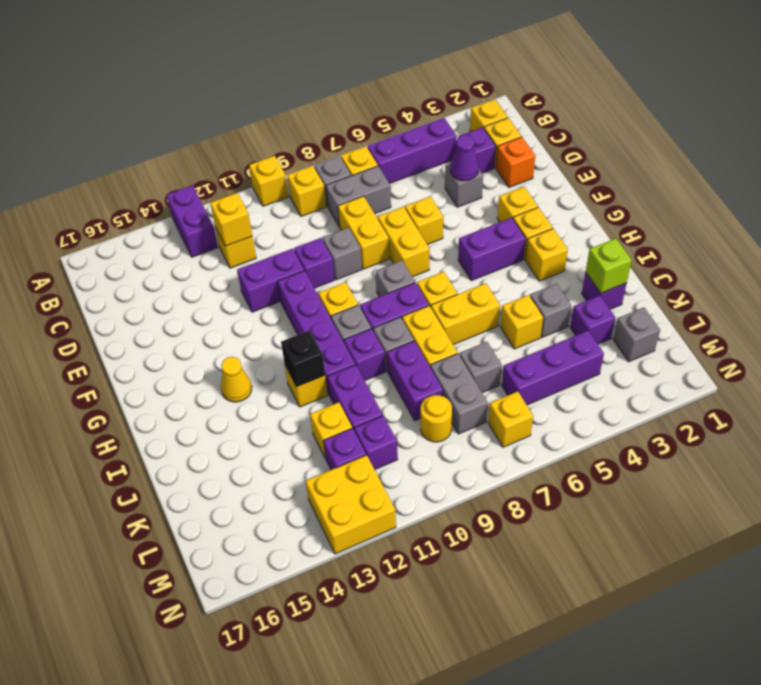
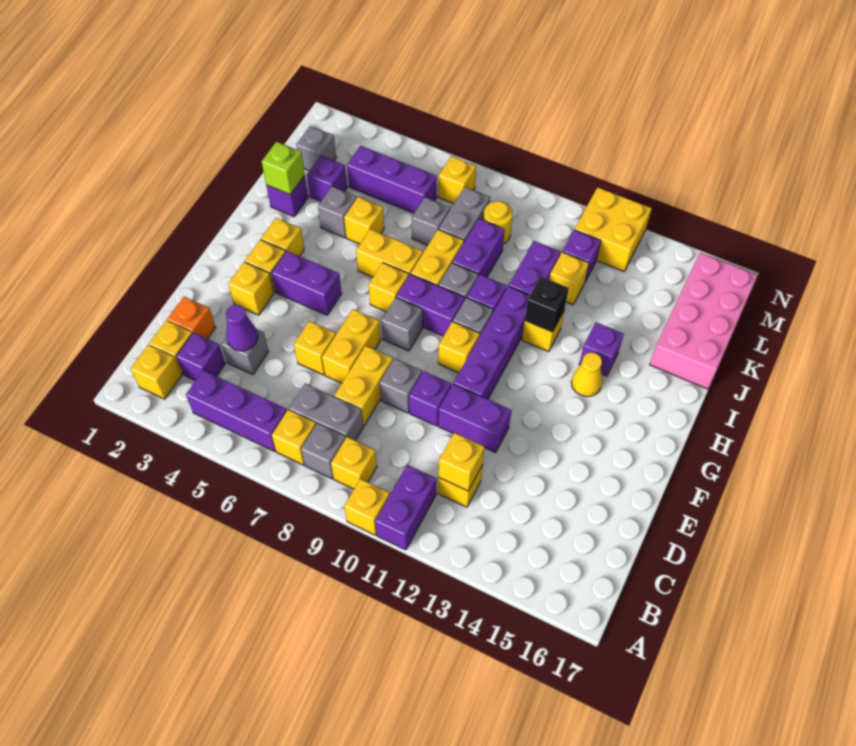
purple 1x2 brick [167,185,218,257] -> purple 1x2 brick moved to [375,465,436,550]
none -> pink 2x4 brick [650,253,758,389]
purple 1x1 brick [354,416,398,470] -> purple 1x1 brick moved to [579,322,624,376]

